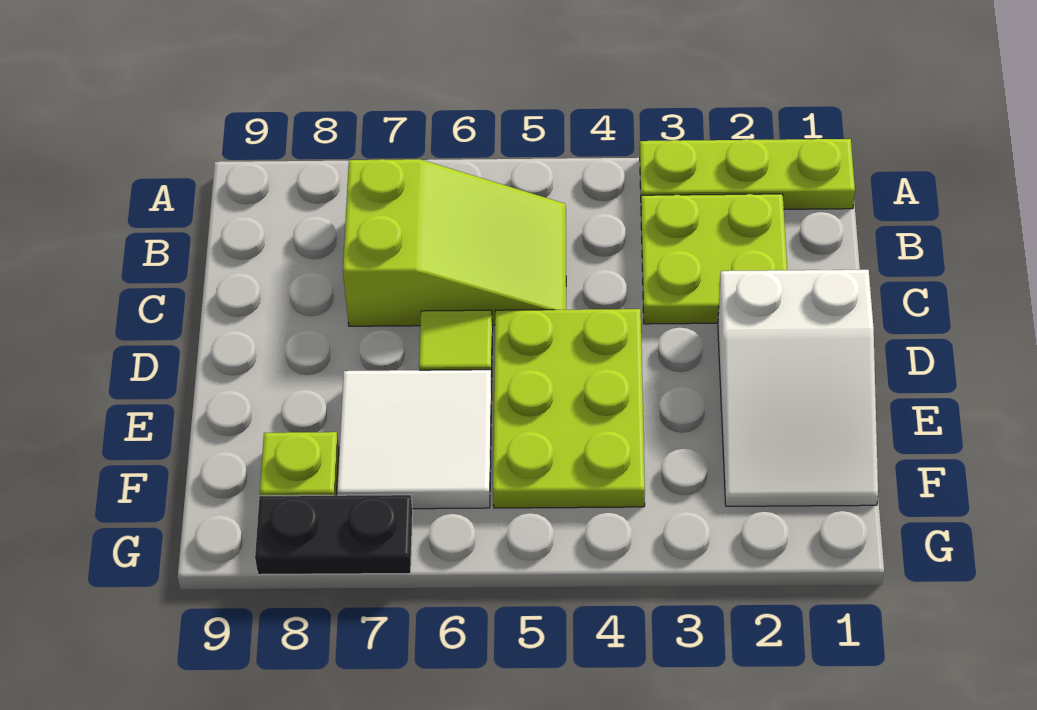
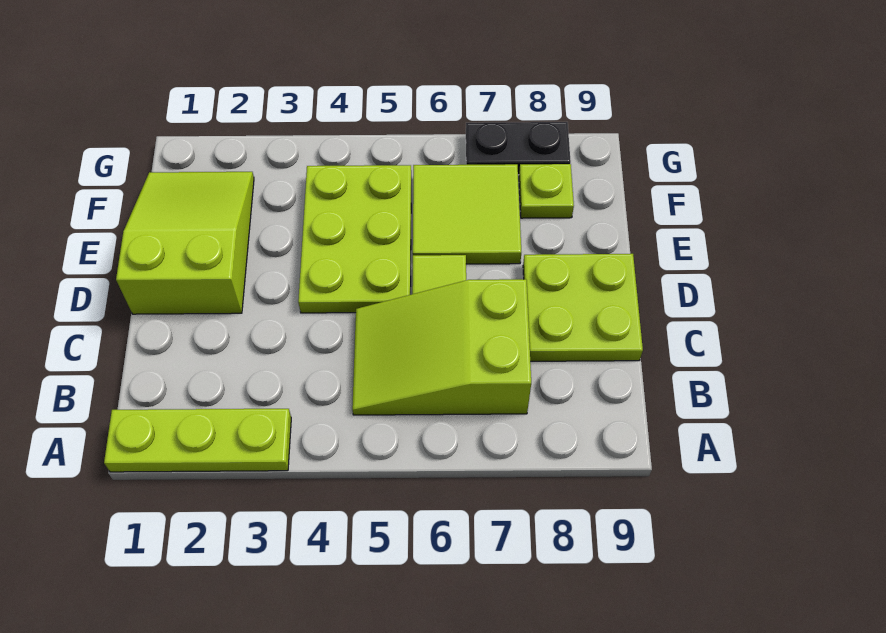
lime 2x2 plate [641,194,787,324] -> lime 2x2 plate moved to [523,254,643,361]
white 2x3 slope [718,270,878,506] -> lime 2x3 slope [116,172,254,314]
white 2x2 tile [337,370,492,509] -> lime 2x2 tile [413,164,521,264]

